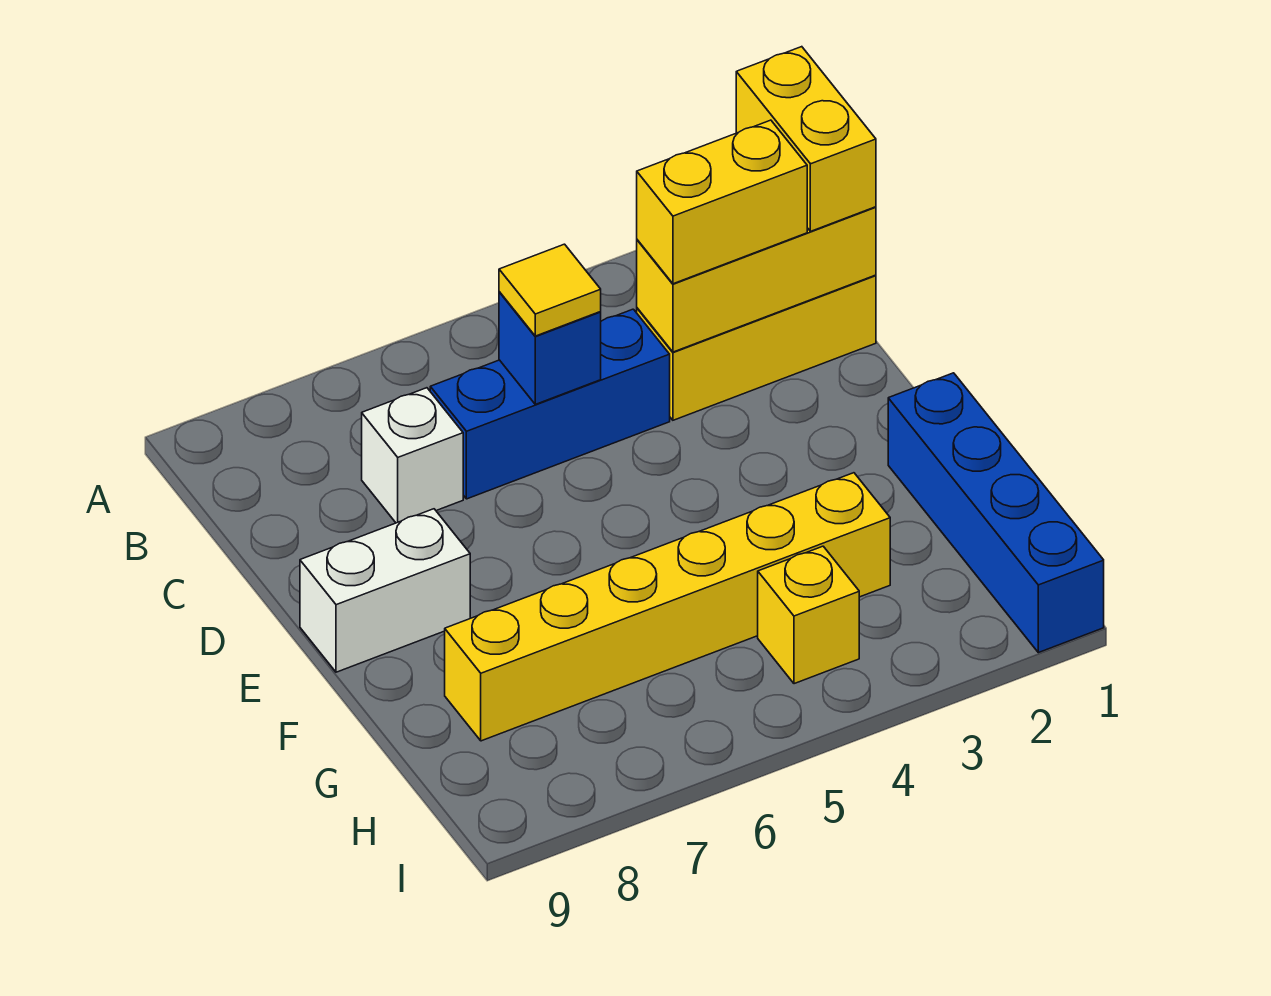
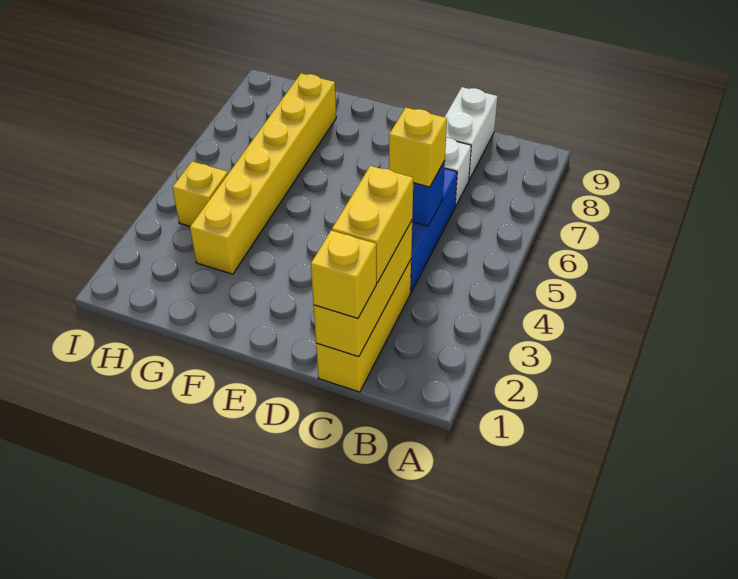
yellow 1x2 brick [736,47,876,231] -> yellow 1x1 brick [311,231,376,319]
yellow 1x1 tile [499,244,601,336] -> yellow 1x1 brick [389,107,447,187]
white 1x2 brick [300,509,470,672] -> white 1x2 brick moved to [445,87,497,180]
blue 1x4 brick [888,373,1104,653] -> none

